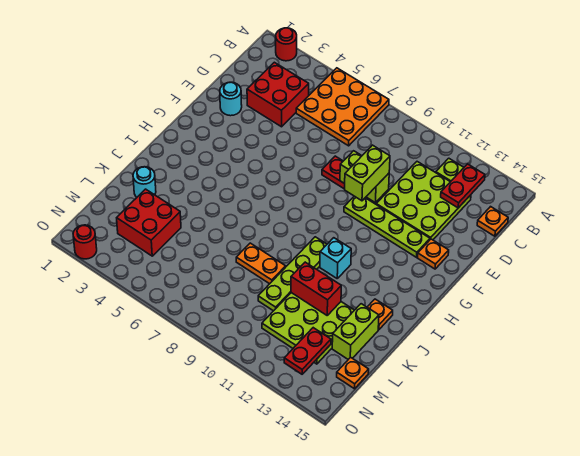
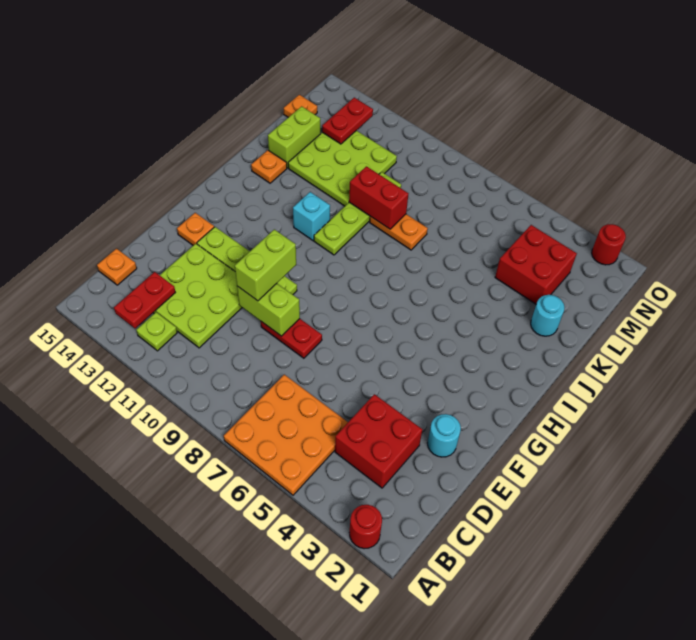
red 1x2 brick [291,262,341,315] -> red 1x2 brick moved to [349,166,408,229]

